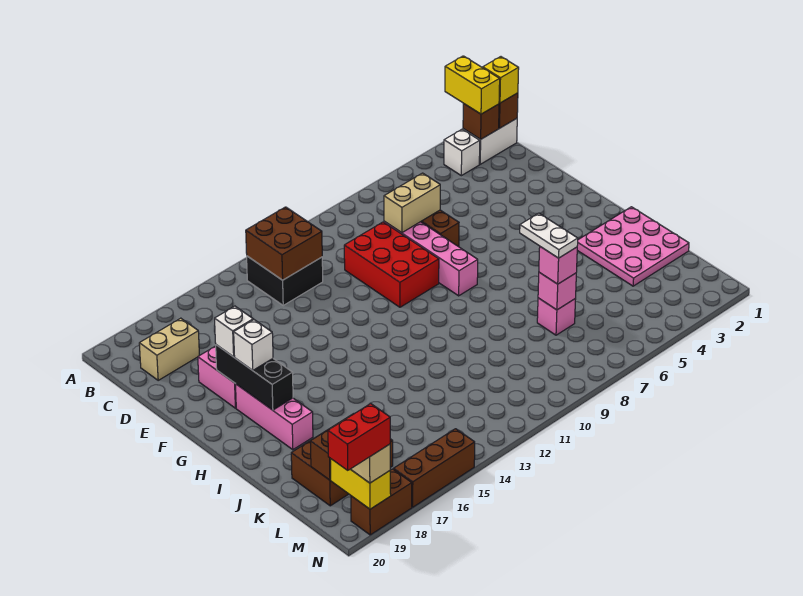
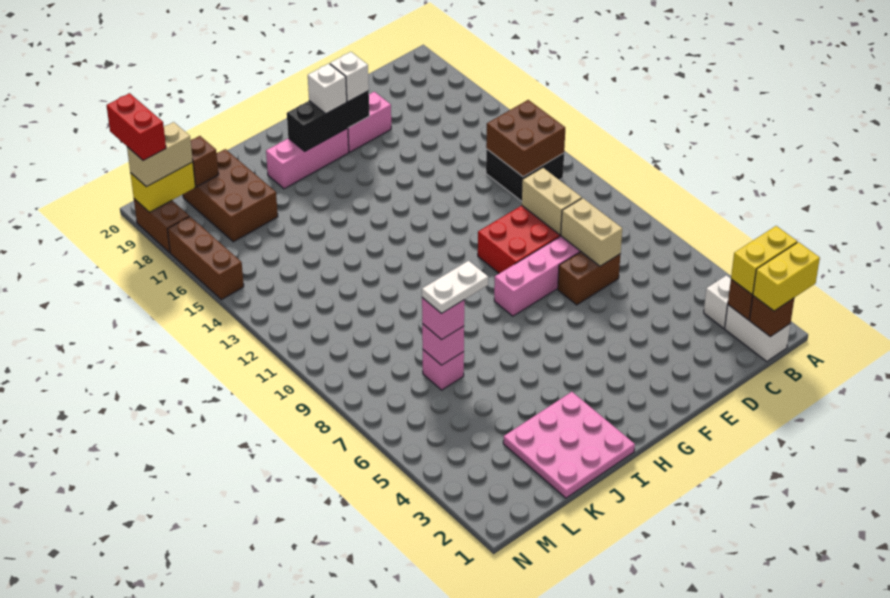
yellow 1x1 brick [483,57,519,103] -> yellow 1x2 brick [753,242,820,311]
tan 1x2 brick [139,318,200,380] -> tan 1x2 brick moved to [522,168,582,235]

